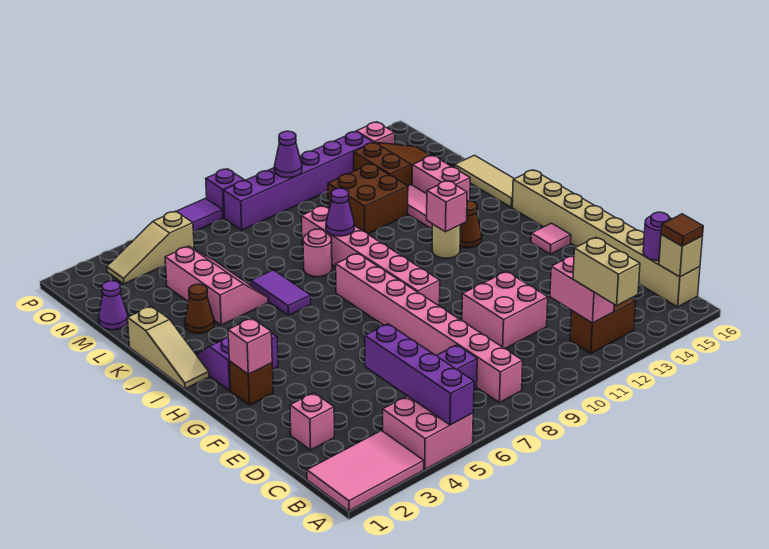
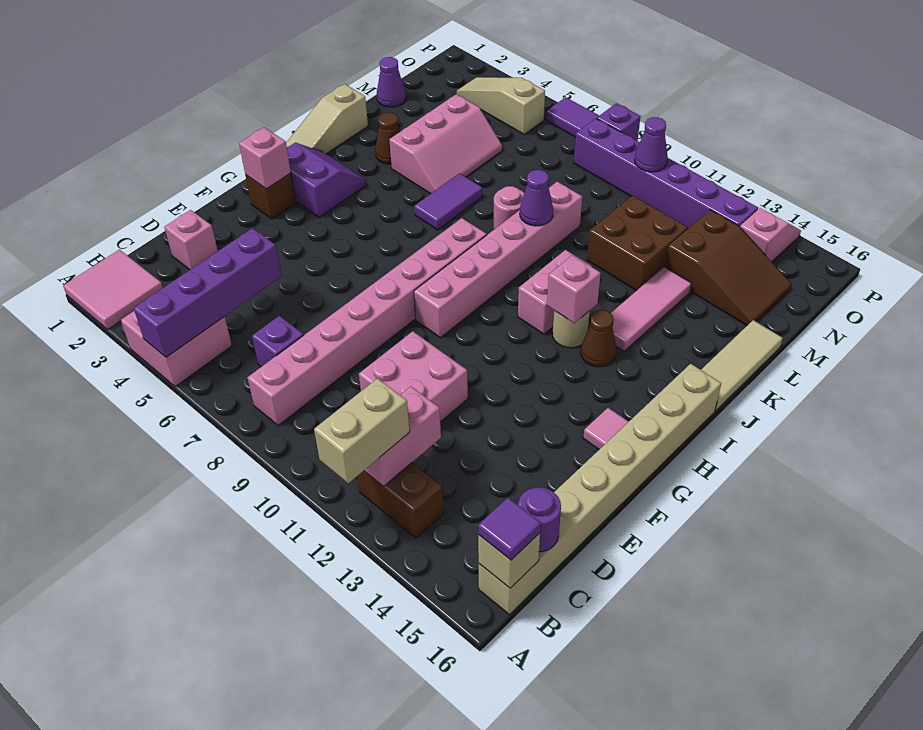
pink 2x3 tile [307,431,424,511] -> pink 2x2 tile [63,250,163,329]
brown 1x1 tile [661,214,703,246] -> purple 1x1 tile [478,498,541,560]
pink 1x2 brick [412,156,470,201] -> pink 1x2 brick moved to [518,250,592,334]

